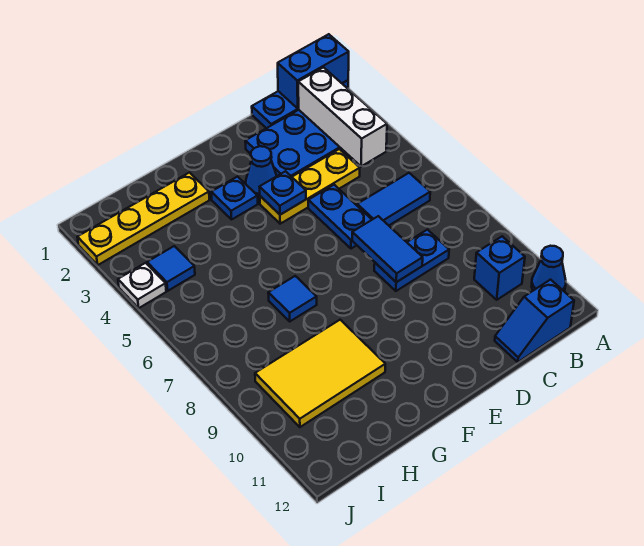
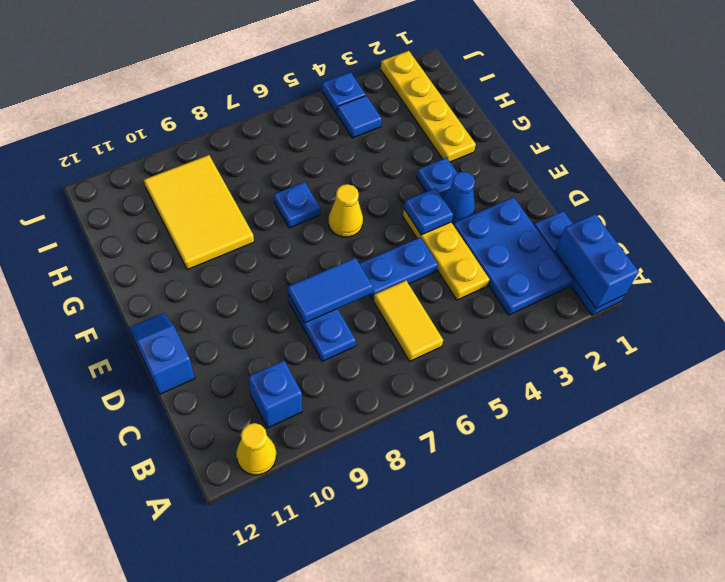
blue 1x1 cone [532,246,566,291] -> yellow 1x1 cone [236,423,276,475]
white 1x3 brick [298,67,387,166] -> none
blue 1x2 tile [357,173,430,225] -> yellow 1x2 tile [374,281,443,361]
blue 1x2 slope [495,280,574,362] -> blue 1x2 slope moved to [129,313,195,394]
none -> yellow 1x1 cone [329,184,363,237]
blue 1x1 tile [268,276,317,321] -> blue 1x1 plate [274,182,320,228]
white 1x1 plate [118,263,166,308] -> blue 1x1 plate [322,72,366,113]

